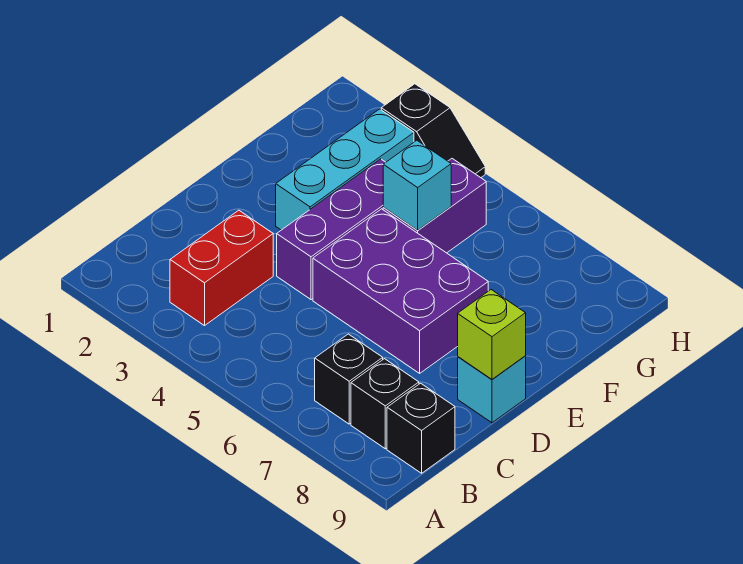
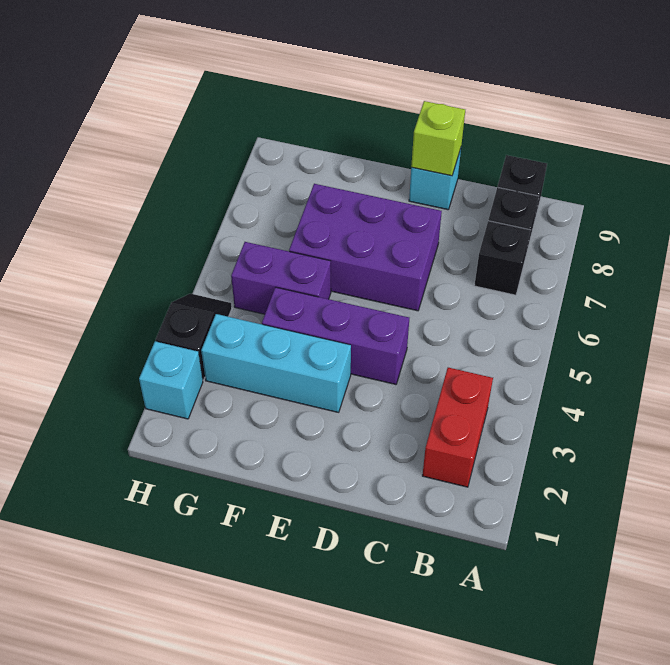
red 1x2 brick [170,210,273,326] -> red 1x2 brick turned to [422,368,493,487]
purple 2x3 brick [313,209,488,373] -> purple 2x3 brick turned to [289,184,442,311]
cyan 1x1 brick [383,140,451,230] -> cyan 1x1 brick moved to [139,341,203,419]

